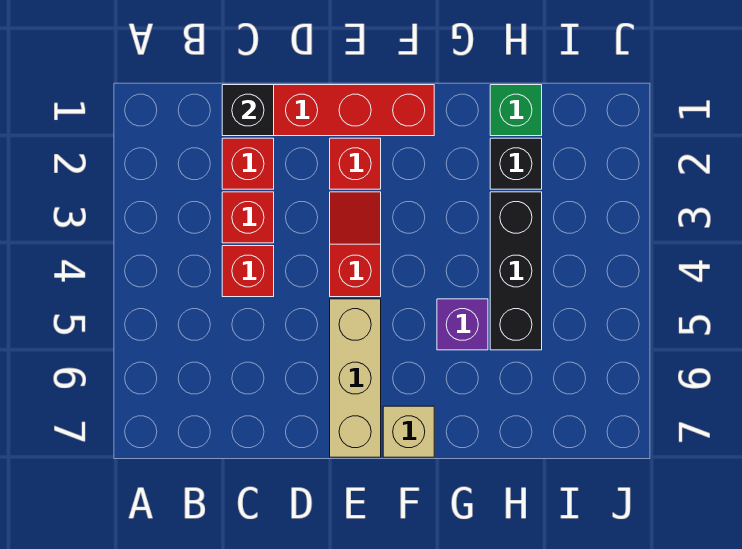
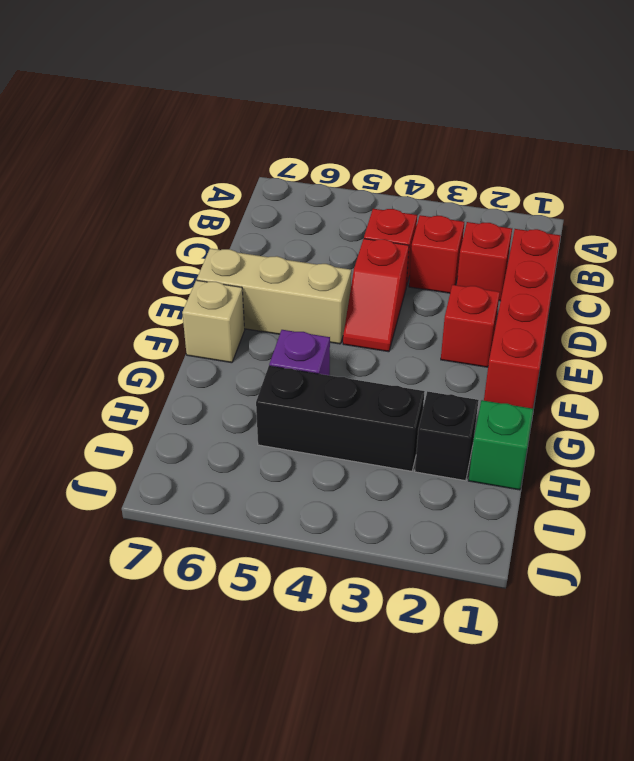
black 1x1 brick [222,85,274,136] -> none
red 1x2 slope [330,192,381,297] -> red 1x2 slope turned to [343,239,409,352]

